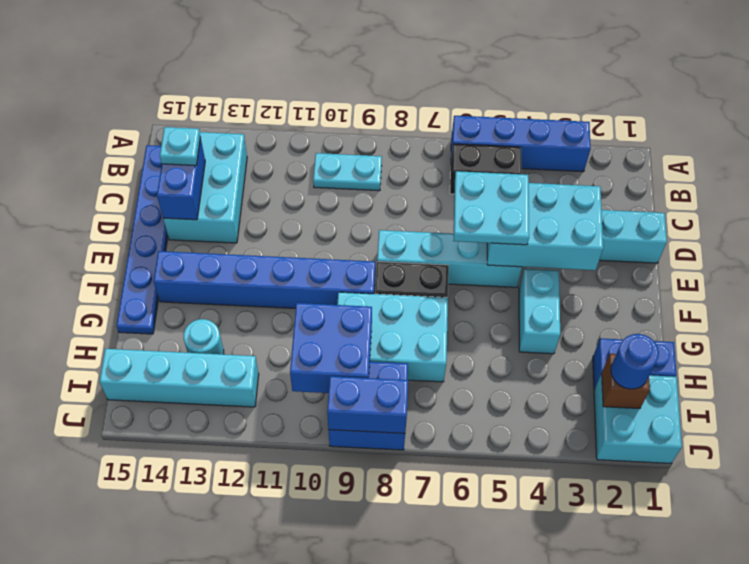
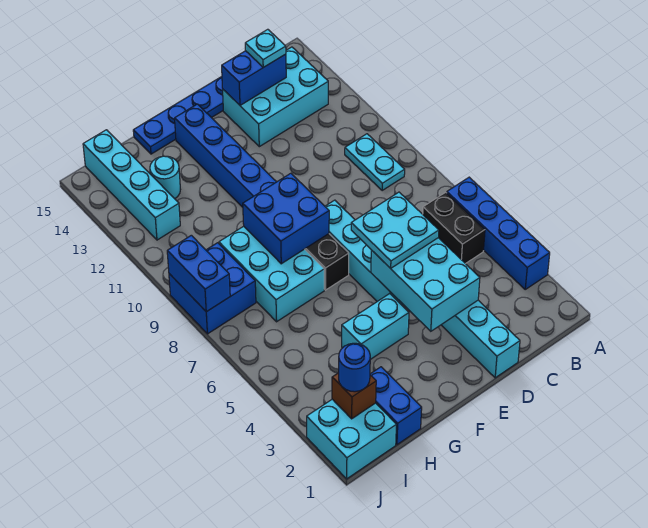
blue 2x2 brick [290,303,372,393] -> blue 2x2 brick moved to [243,173,329,264]

